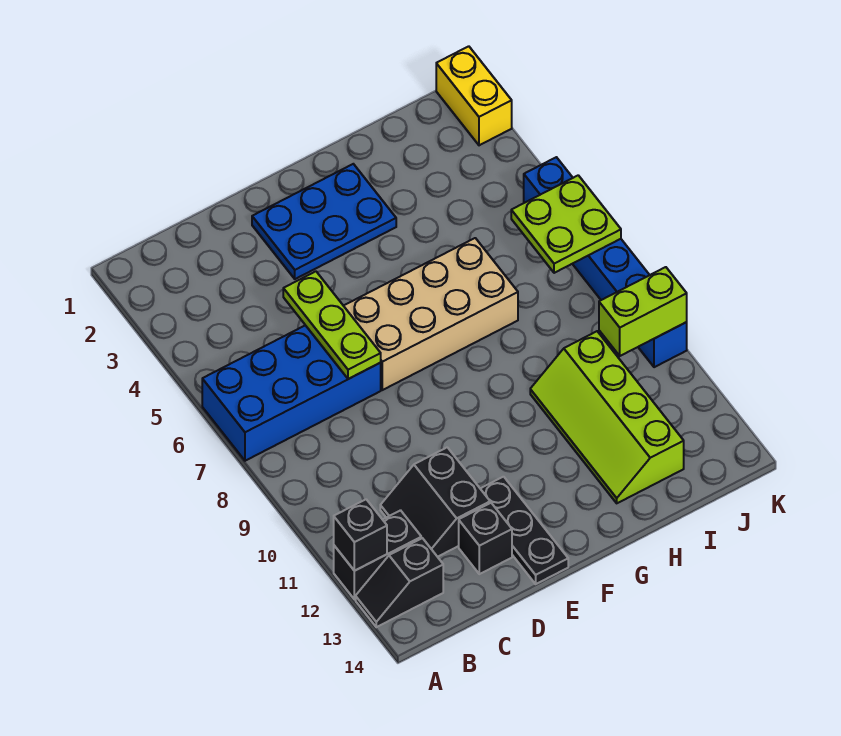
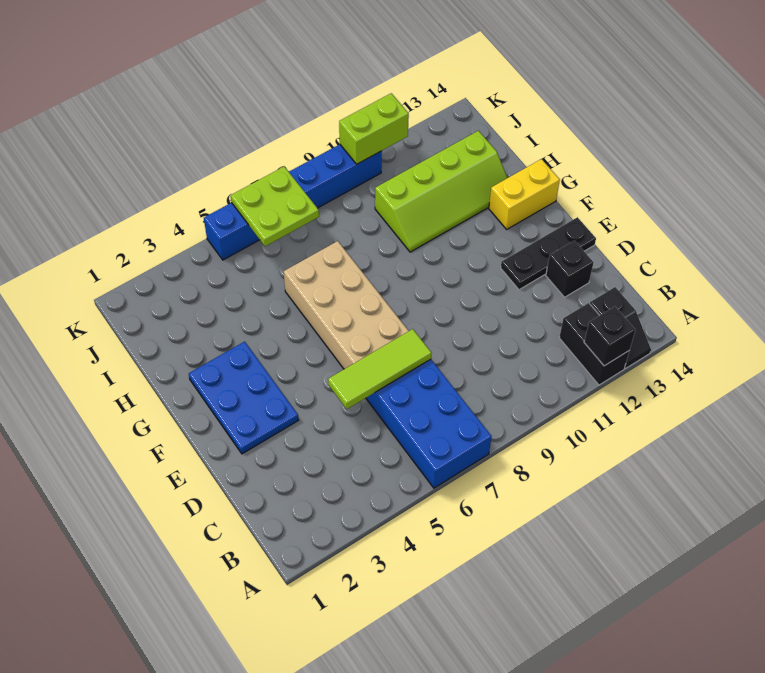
black 2x2 slope [380,447,490,557] -> none
lime 1x3 plate [283,271,381,379] -> lime 1x3 tile [328,329,431,409]
lime 1x2 brick [599,267,687,356] -> lime 1x2 brick turned to [339,93,409,164]
yellow 1x2 brick [436,46,512,145] -> yellow 1x2 brick moved to [489,159,560,229]

